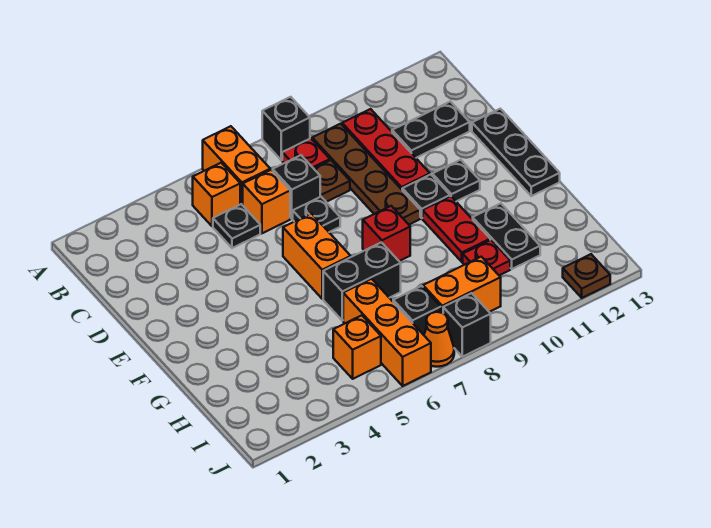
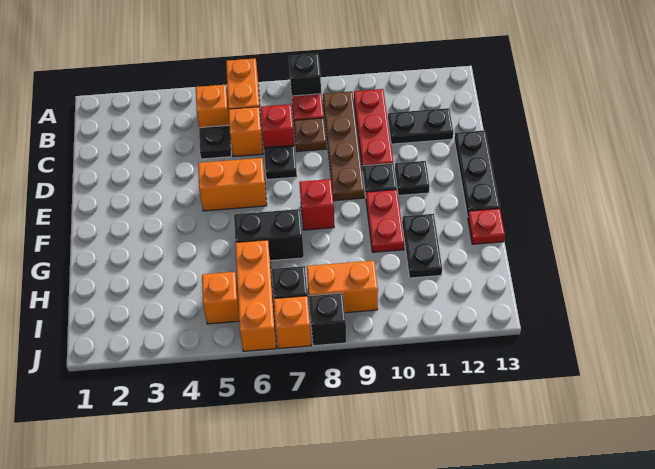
black 1x1 brick [273,155,320,219] -> red 1x1 brick [261,104,294,148]
orange 1x2 brick [283,213,351,299] -> orange 1x2 brick turned to [198,158,267,211]
red 1x1 plate [463,240,510,275] -> red 1x1 plate moved to [468,209,505,244]
orange 1x1 cone [424,312,454,367] -> orange 1x1 brick [274,296,311,349]
brown 1x1 plate [563,254,610,298] -> none

